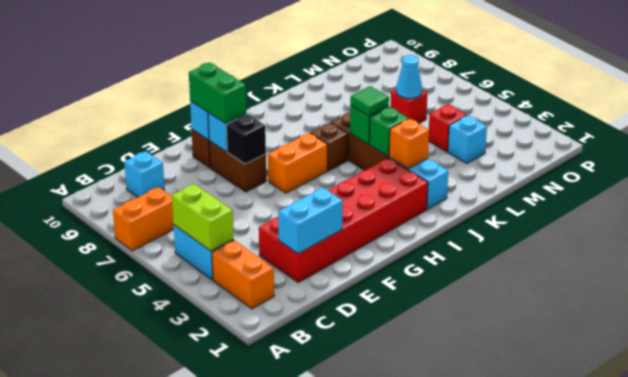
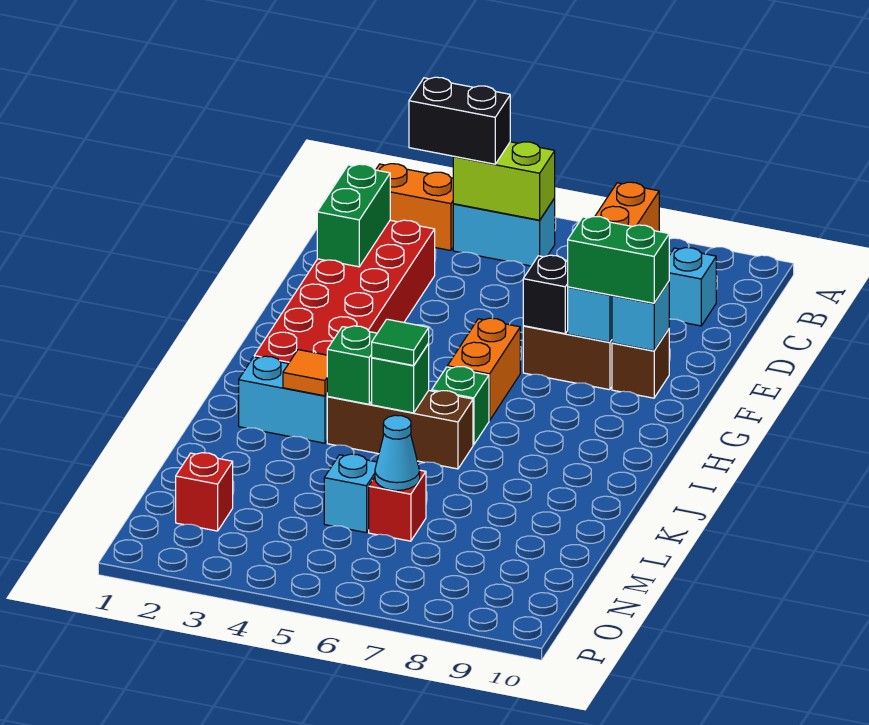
none -> black 1x2 brick [409,77,510,164]
cyan 1x2 brick [278,188,343,254] -> green 1x2 brick [317,164,390,267]
brown 1x1 brick [310,123,348,171] -> green 1x1 brick [432,367,489,445]
orange 1x1 brick [389,119,429,169] -> orange 1x1 tile [283,350,327,396]
cyan 1x1 brick [448,115,487,163] -> cyan 1x1 brick moved to [324,454,377,533]
red 1x1 brick [429,104,467,152] -> red 1x1 brick moved to [176,453,233,531]

